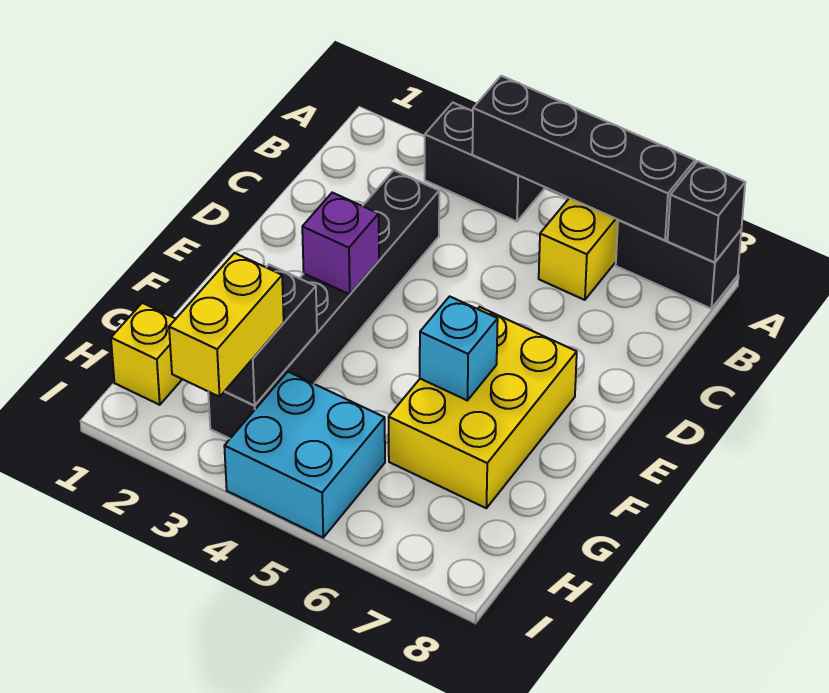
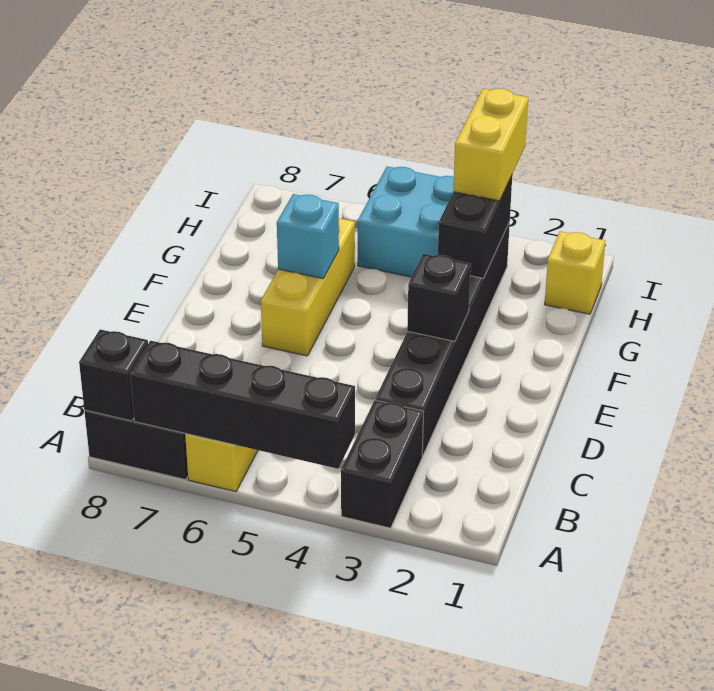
black 1x2 brick [425,103,544,222] -> black 1x2 brick turned to [341,400,424,528]
purple 1x1 brick [302,193,379,294] -> black 1x1 brick [407,254,471,341]
yellow 2x3 brick [389,307,577,508] -> yellow 1x3 brick [261,218,355,356]

